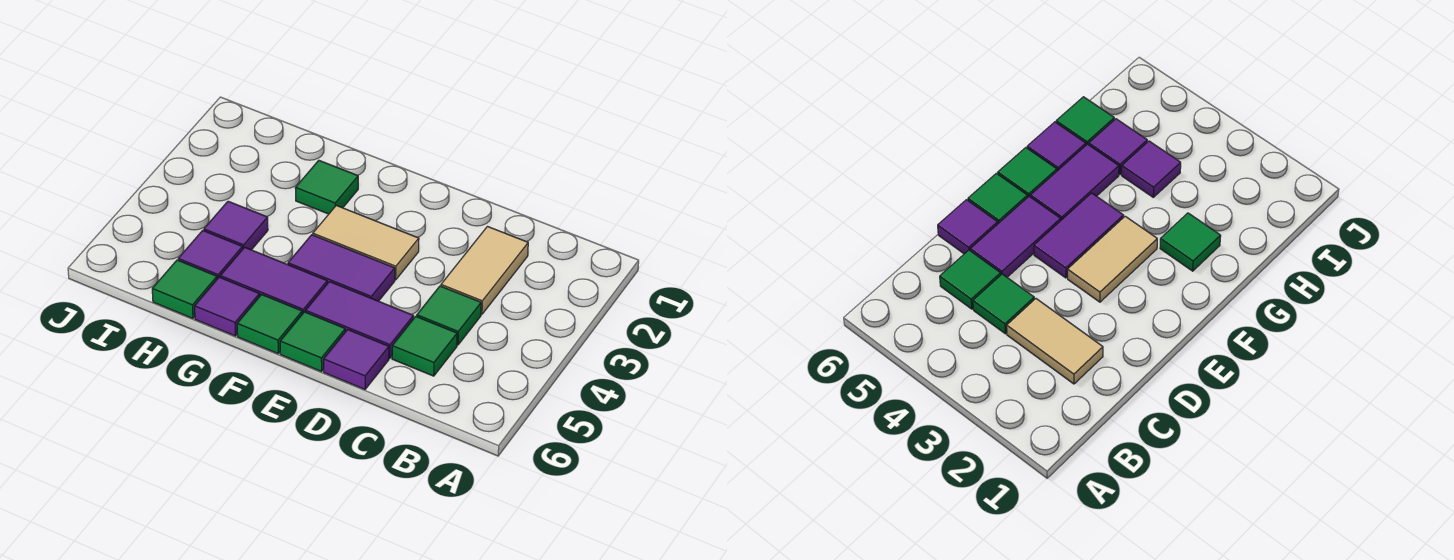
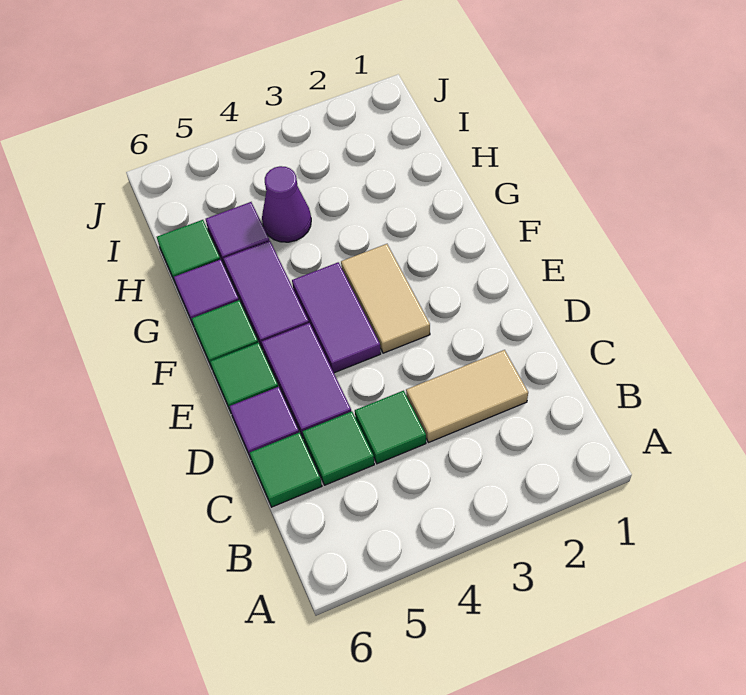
green 1x1 tile [295,160,358,214] -> green 1x1 tile moved to [250,432,322,507]
purple 1x1 tile [204,201,268,250] -> purple 1x1 cone [262,166,311,242]

